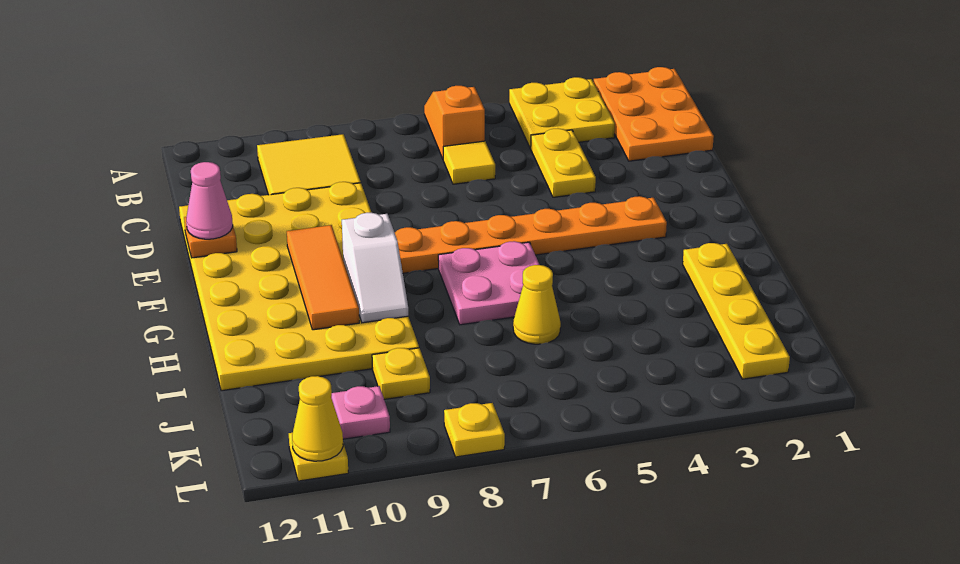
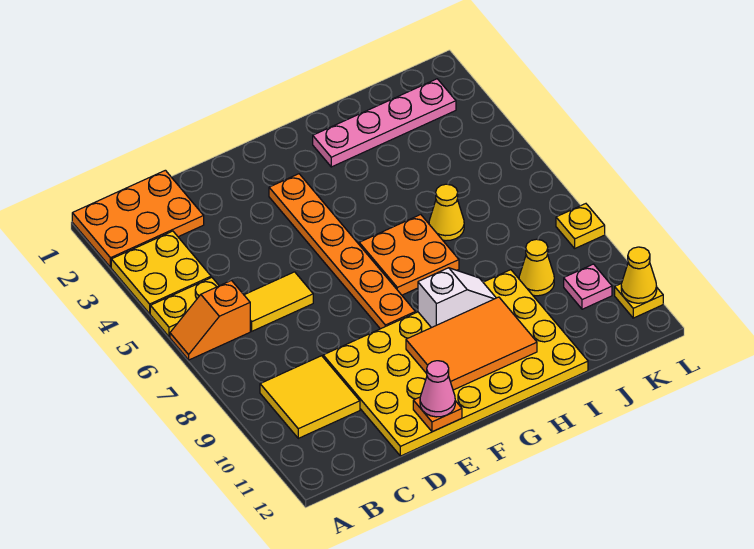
yellow 1x2 plate [530,128,596,197] -> yellow 1x2 plate moved to [150,278,219,337]
yellow 1x1 tile [443,141,495,184] -> yellow 1x2 tile [244,272,313,331]
orange 1x3 tile [287,225,359,330] -> orange 2x3 tile [406,297,537,390]
pink 2x2 plate [438,241,539,325] -> orange 2x2 plate [359,215,459,295]
yellow 1x4 plate [683,243,790,379] -> pink 1x4 plate [313,79,456,167]
yellow 1x1 plate [372,348,430,399] -> yellow 1x1 cone [519,239,554,296]

